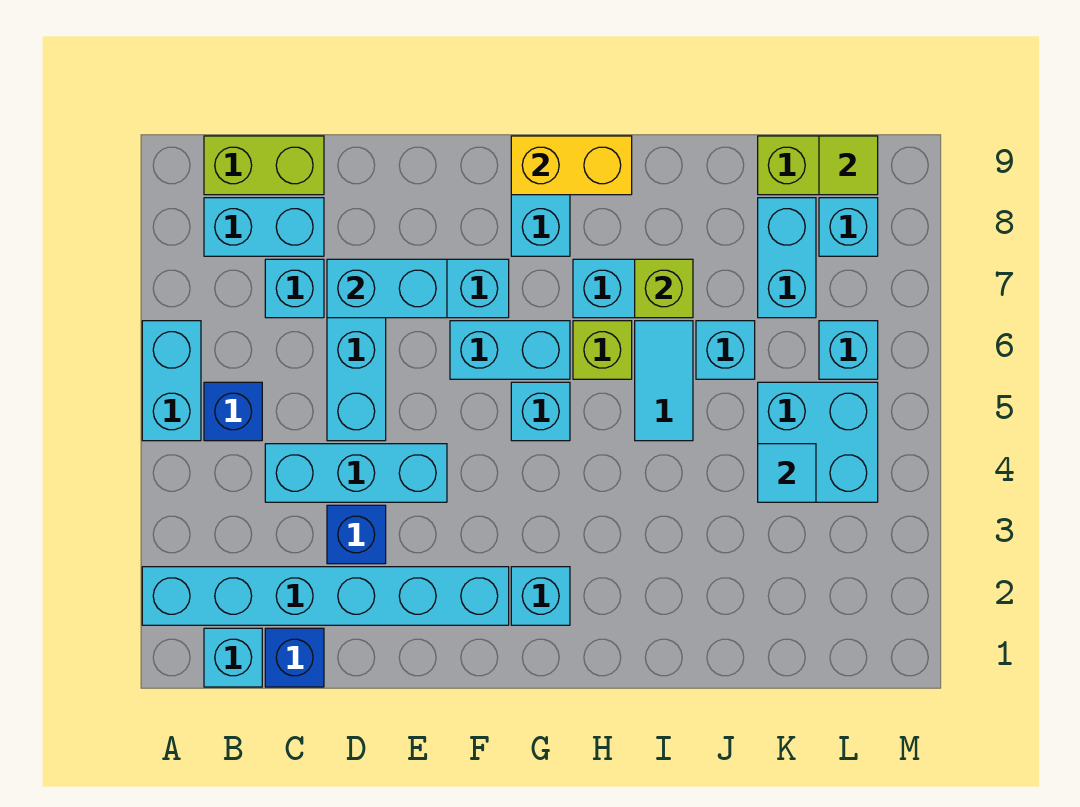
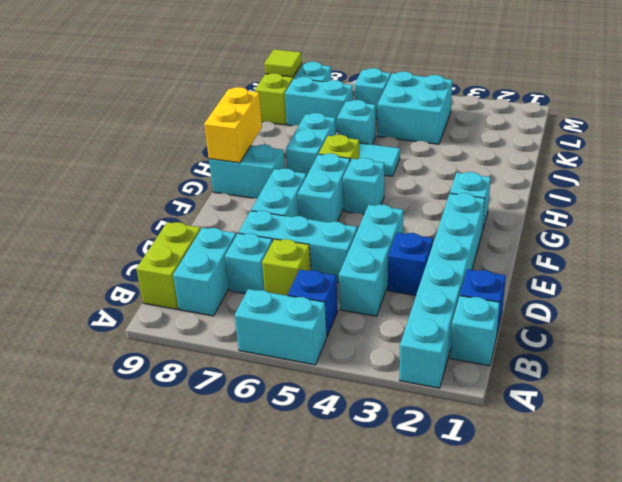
cyan 1x2 brick [327,259,447,318] -> none
lime 1x1 brick [635,259,693,318] -> lime 1x1 brick moved to [262,239,311,296]
cyan 1x1 tile [758,444,816,502] -> none

